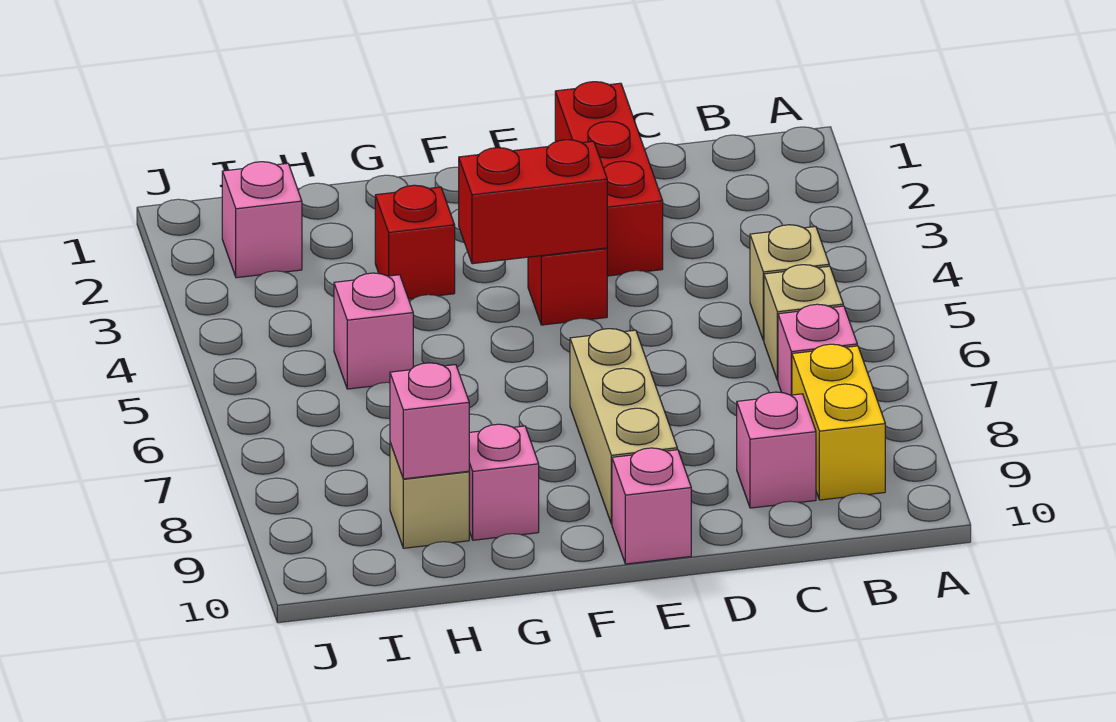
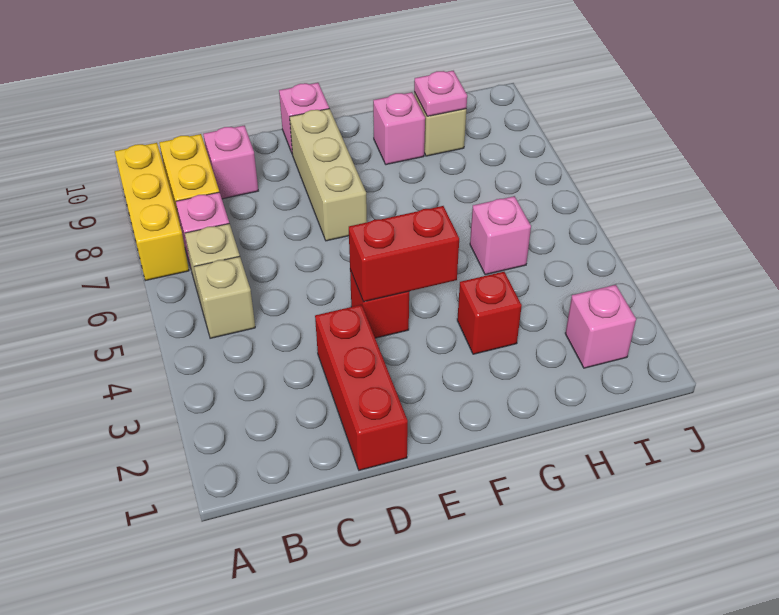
none -> yellow 1x3 brick [115,143,189,281]
pink 1x1 brick [390,363,469,479] -> pink 1x1 plate [414,71,467,116]

